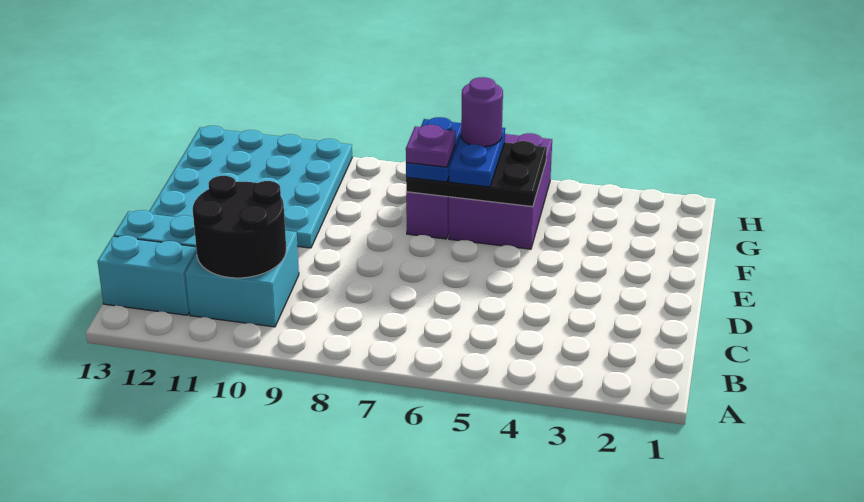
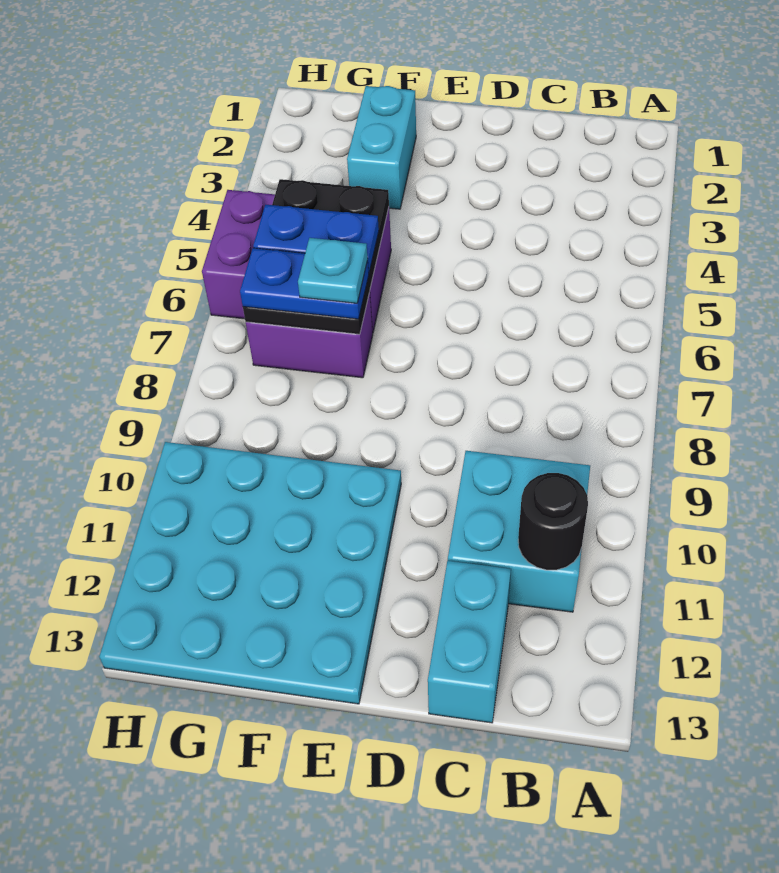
black 2x2 round brick [193,176,286,278] -> black 1x1 round brick [518,473,588,570]
cyan 1x2 brick [97,235,197,315] -> cyan 1x2 brick moved to [347,86,416,209]
purple 1x1 plate [406,125,455,167] -> cyan 1x1 plate [298,238,368,303]
purple 1x1 round brick [461,77,503,147] -> none

